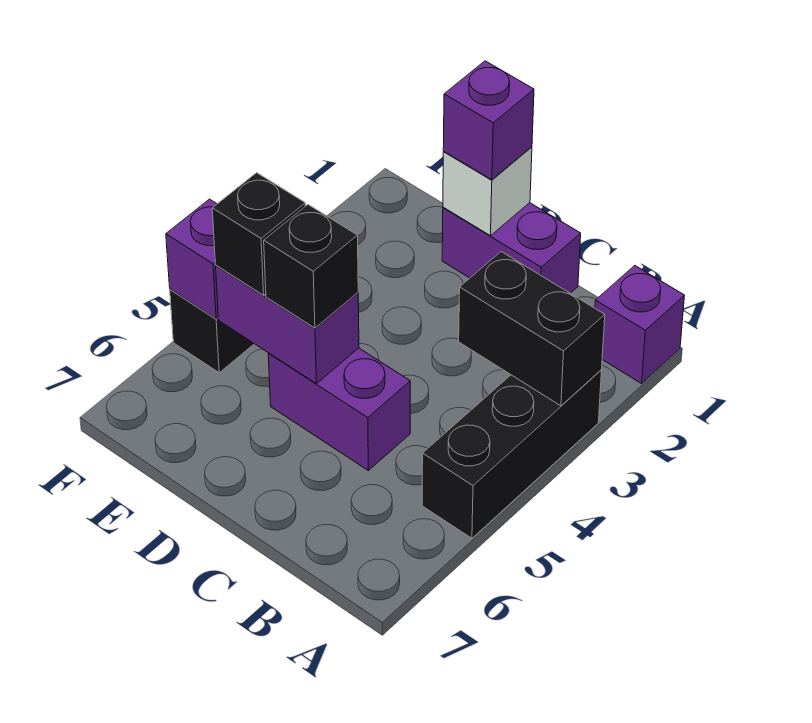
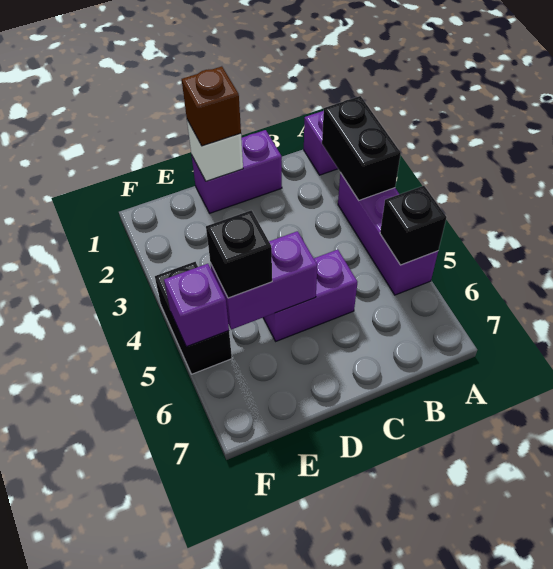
black 1x3 brick [422,370,602,538] -> purple 1x3 brick [338,173,438,295]
black 1x2 brick [459,252,605,406] -> black 1x2 brick turned to [322,96,401,200]
purple 1x1 brick [443,61,534,180] -> brown 1x1 brick [182,66,241,146]
black 1x1 brick [264,205,358,328] -> black 1x1 brick moved to [380,186,447,265]

